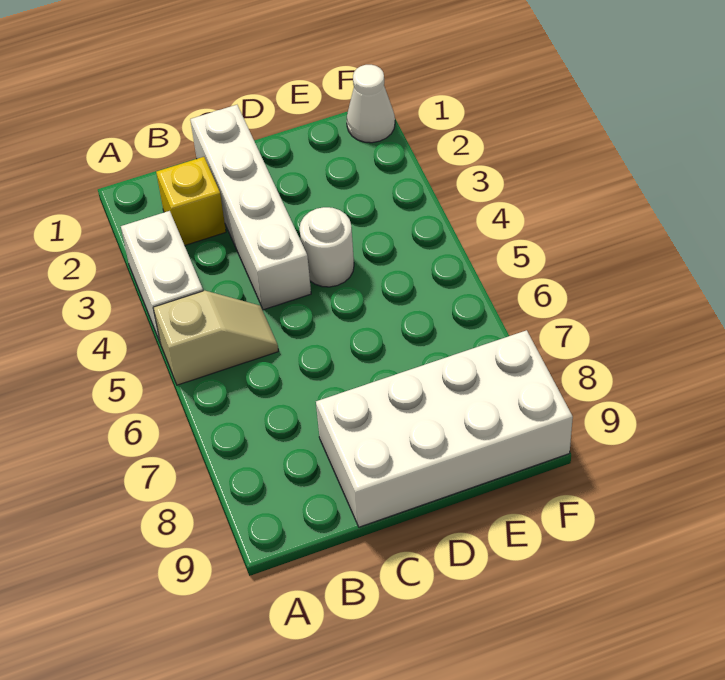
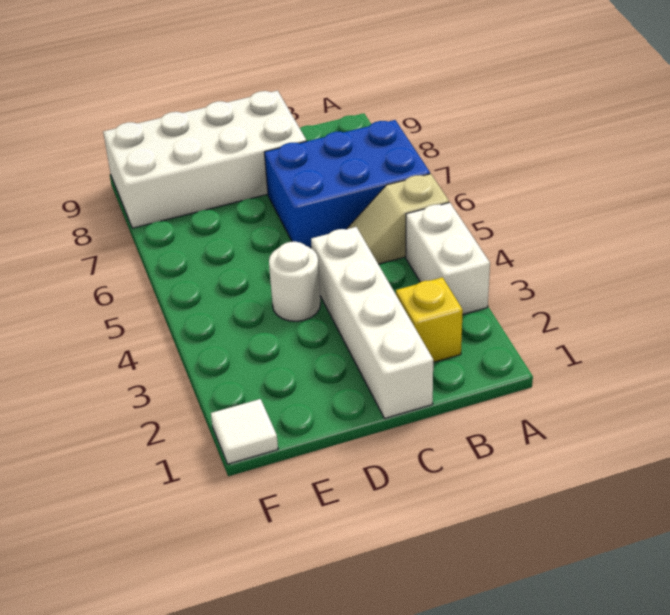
none -> blue 2x3 brick [264,120,430,248]
white 1x1 cone [347,65,395,143] -> white 1x1 tile [211,399,278,464]

